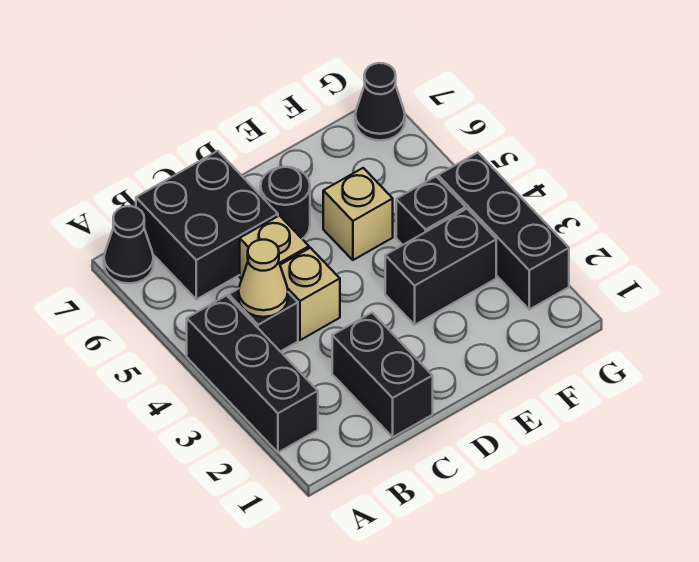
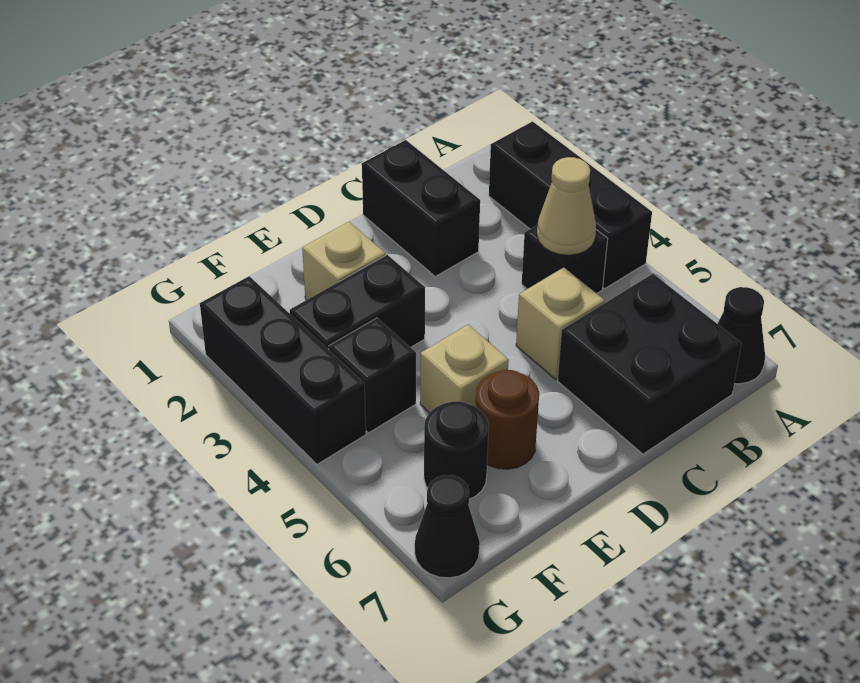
tan 1x1 brick [280,248,340,340] -> tan 1x1 brick moved to [302,222,386,300]
black 1x1 round brick [261,167,310,239] -> black 1x1 round brick moved to [424,401,489,499]
none -> brown 1x1 round brick [476,370,539,469]

